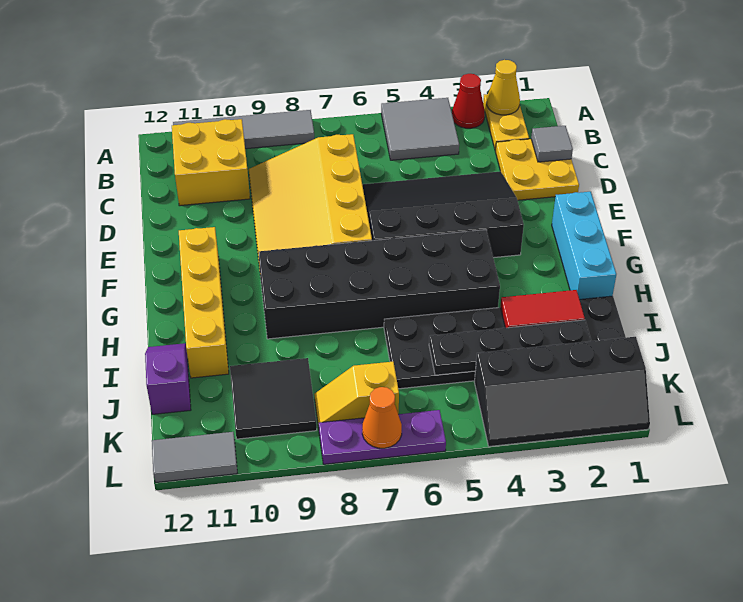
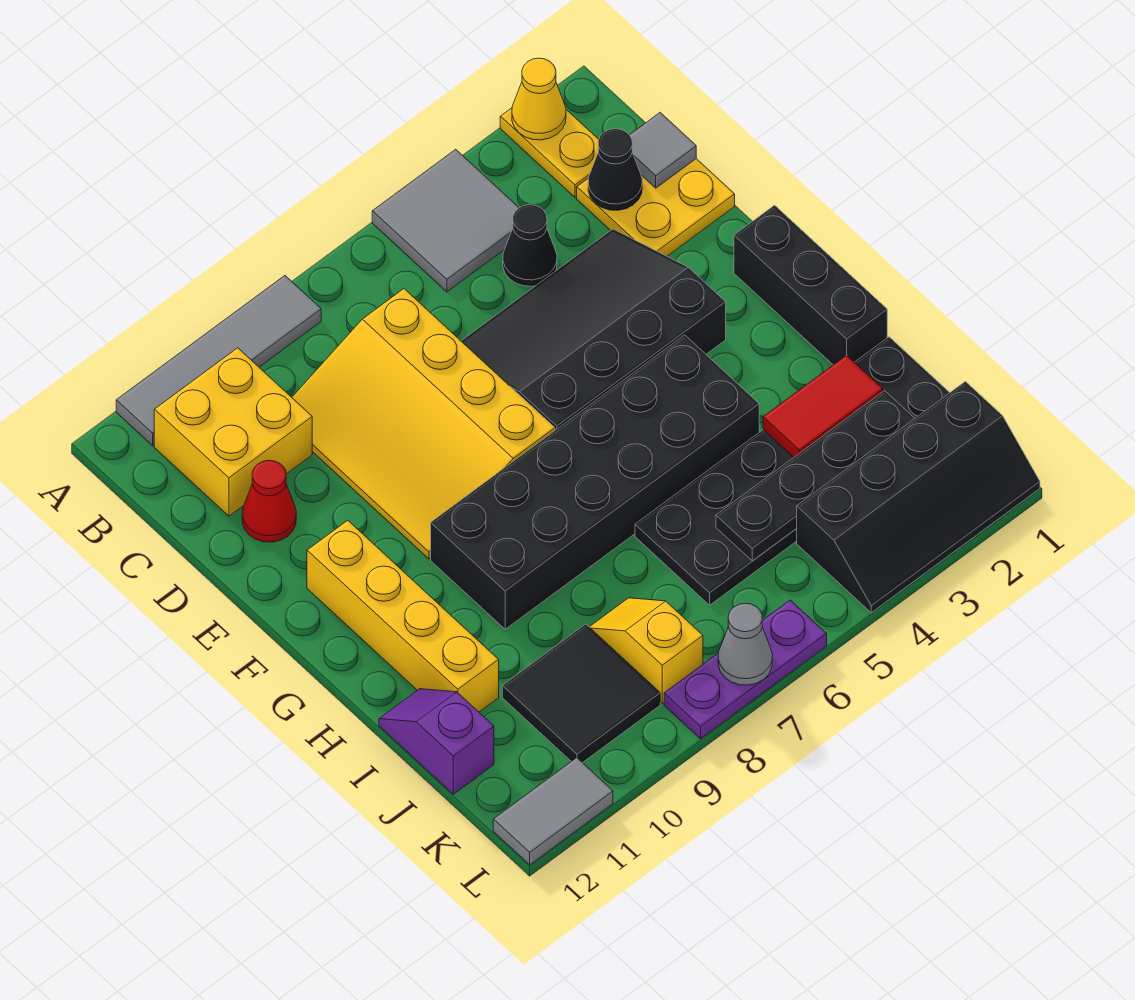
red 1x1 cone [452,74,485,128] -> red 1x1 cone moved to [242,460,296,542]
none -> black 1x1 cone [588,129,642,210]
none -> black 1x1 cone [503,205,557,286]
cyan 1x3 brick [552,192,616,299] -> black 1x3 brick [734,205,887,365]
yellow 1x2 slope [314,362,399,428] -> yellow 1x2 slope turned to [590,598,703,703]
orange 1x1 cone [362,387,402,448] -> grey 1x1 cone [718,603,772,685]

